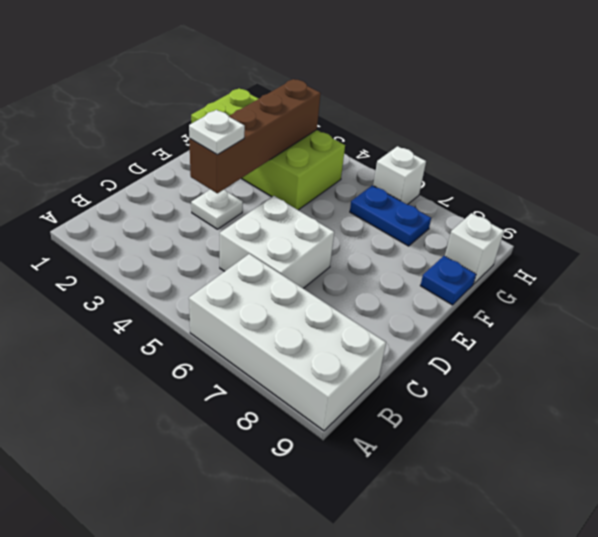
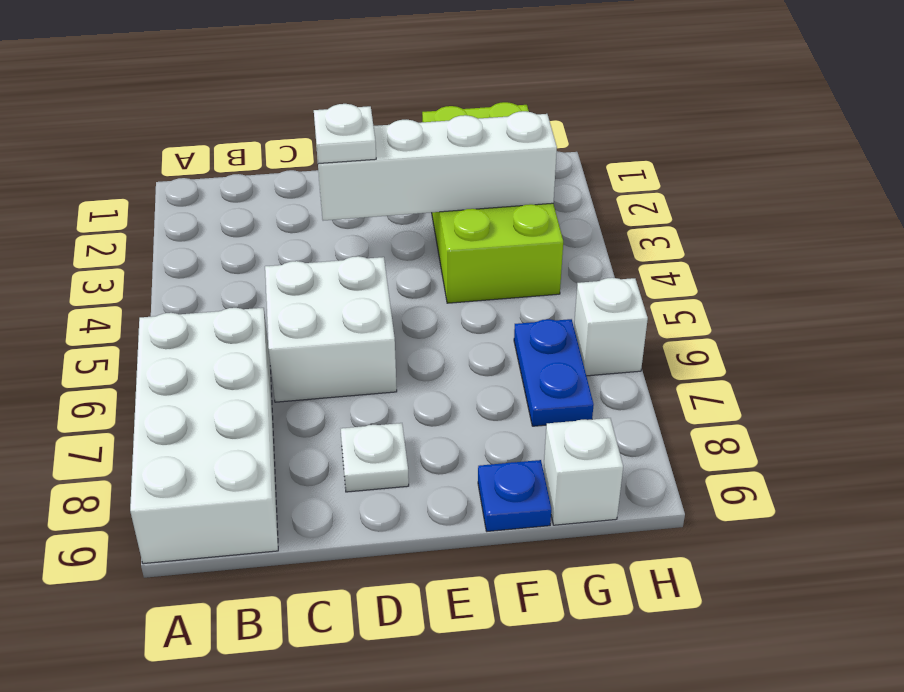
white 1x1 plate [191,189,243,229] -> white 1x1 plate moved to [341,423,409,492]
brown 1x4 brick [189,79,321,193] -> white 1x4 brick [316,111,557,221]

